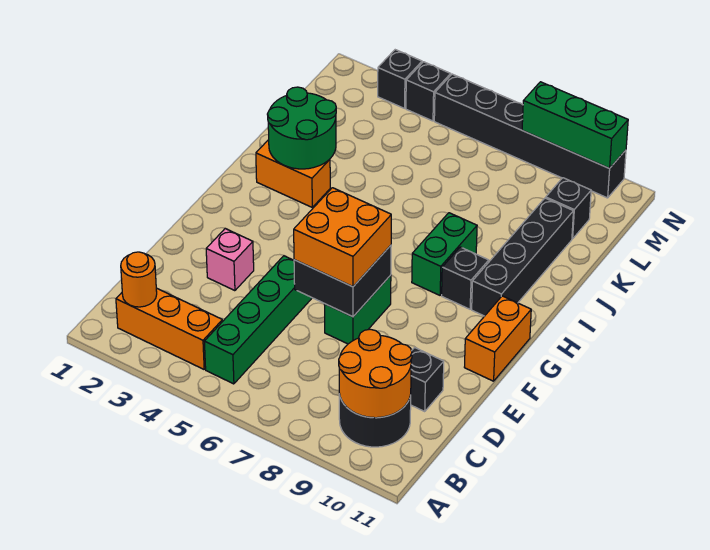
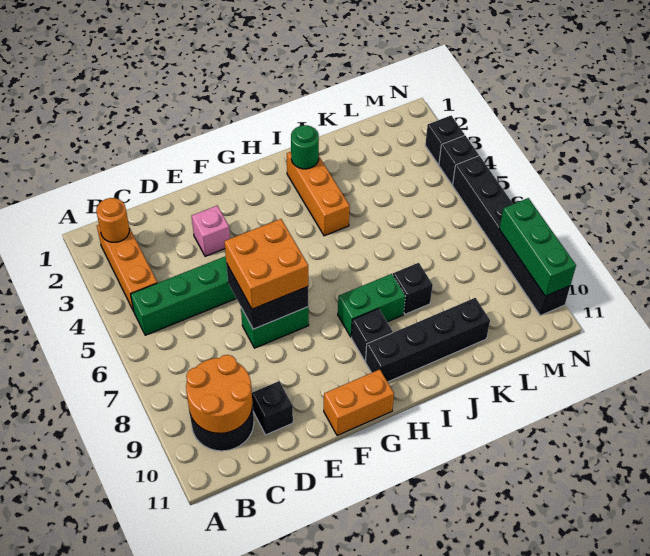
orange 1x2 brick [256,140,330,207] -> orange 1x3 brick [287,152,350,236]
green 2x2 round brick [267,87,336,169] -> green 1x1 round brick [291,125,319,169]
black 1x1 brick [546,178,591,239] -> black 1x1 brick moved to [393,263,433,314]

